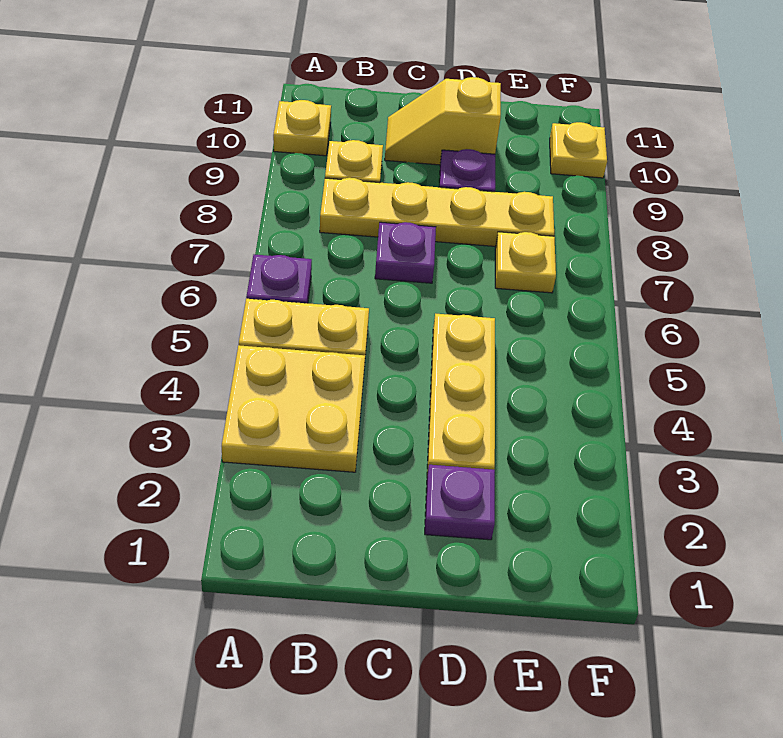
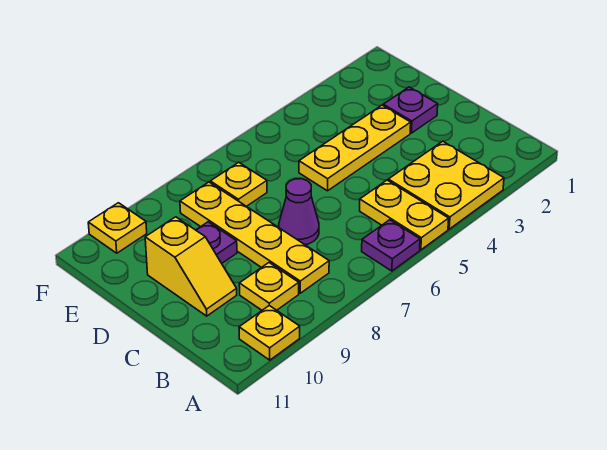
purple 1x1 plate [375,222,436,283] -> purple 1x1 cone [279,179,319,245]

